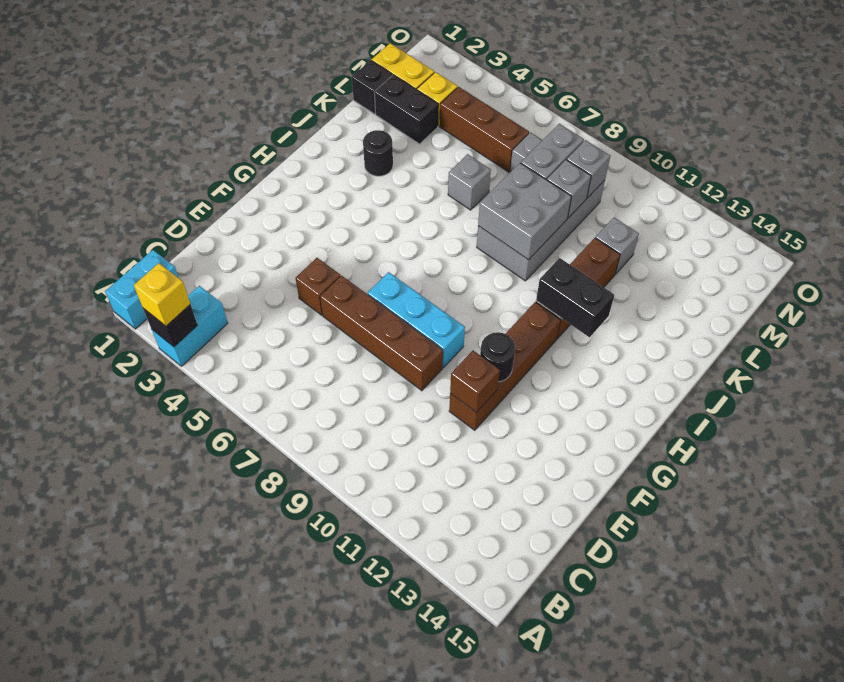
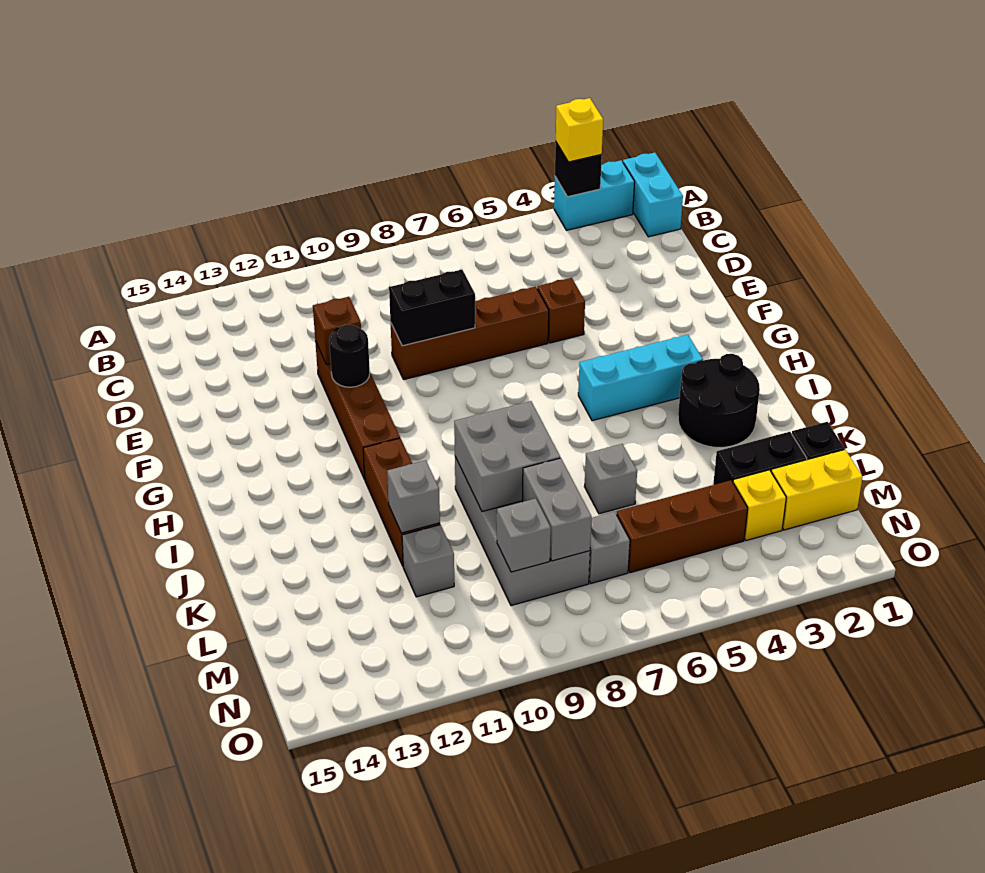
cyan 1x2 brick [152,286,228,366] -> cyan 1x2 brick turned to [554,160,635,230]
cyan 1x3 brick [368,272,465,368] -> cyan 1x3 brick moved to [578,335,703,421]
black 1x2 brick [536,258,614,337] -> black 1x2 brick moved to [389,270,475,346]
black 1x1 round brick [363,130,393,176] -> black 2x2 round brick [678,354,760,448]
grey 1x1 brick [547,160,591,218] -> grey 1x1 brick moved to [387,460,440,533]

